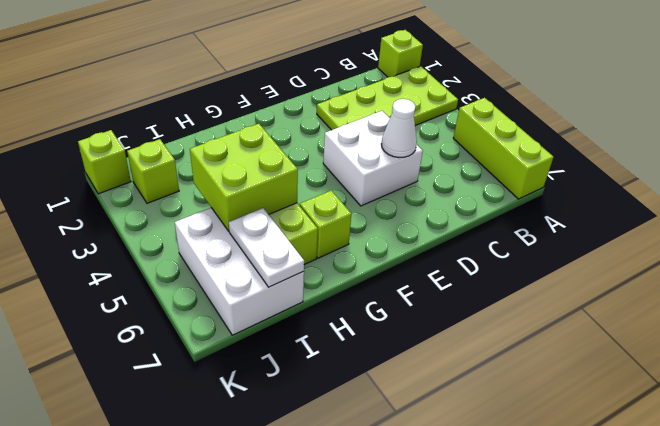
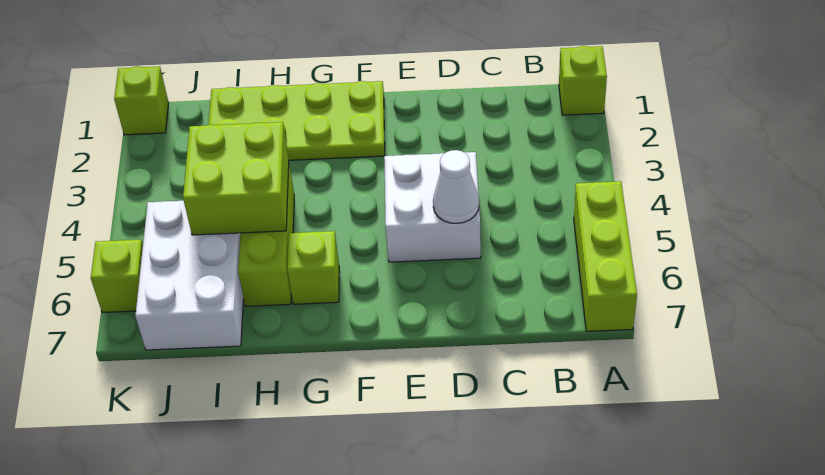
lime 2x4 plate [317,66,458,130] -> lime 2x4 plate moved to [208,81,385,160]
white 1x2 plate [229,208,304,287] -> none
lime 1x1 brick [127,139,179,203] -> lime 1x1 brick moved to [91,240,143,313]

